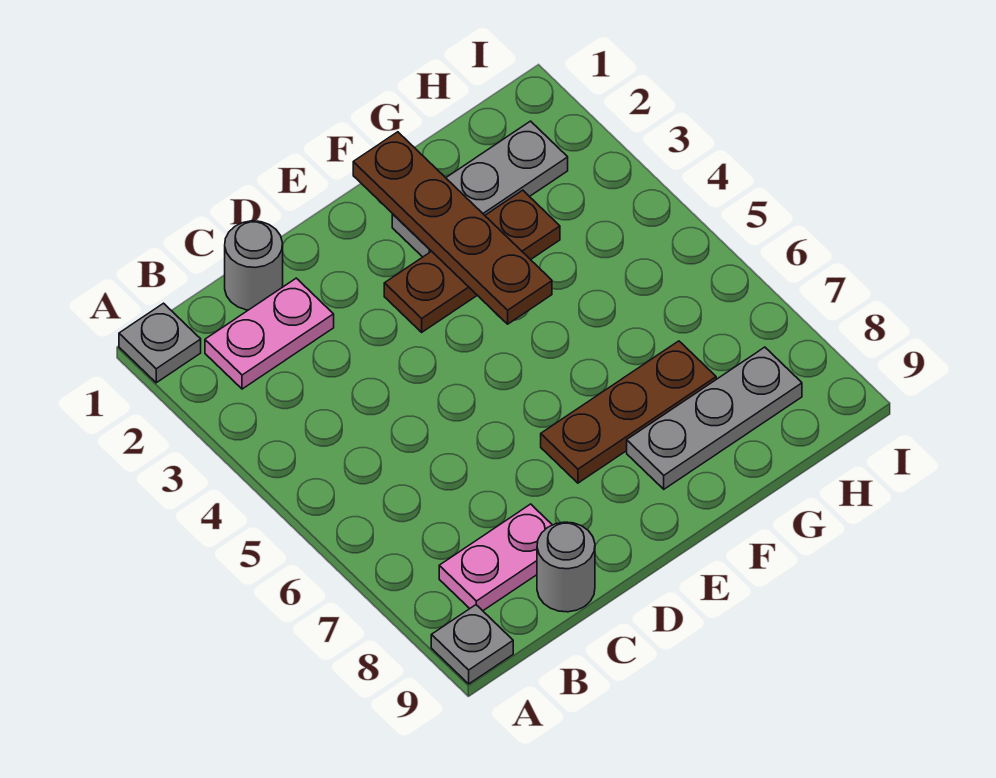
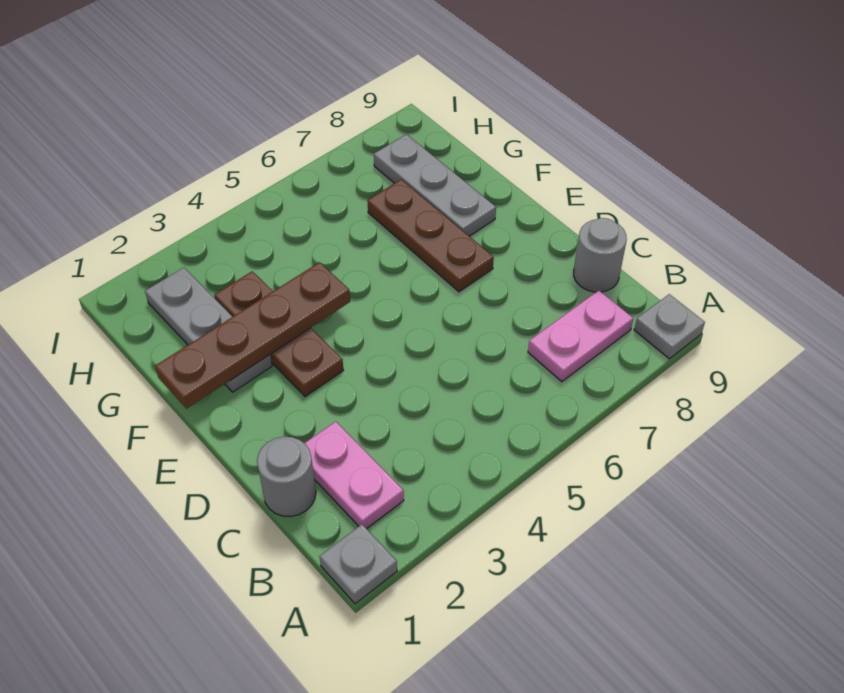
pink 1x2 plate [439,504,552,611] -> pink 1x2 plate turned to [528,290,633,382]

